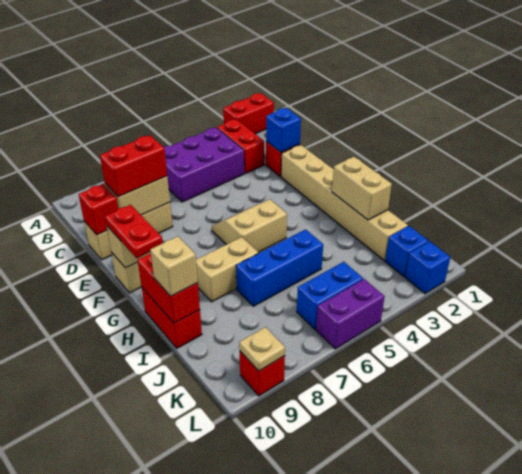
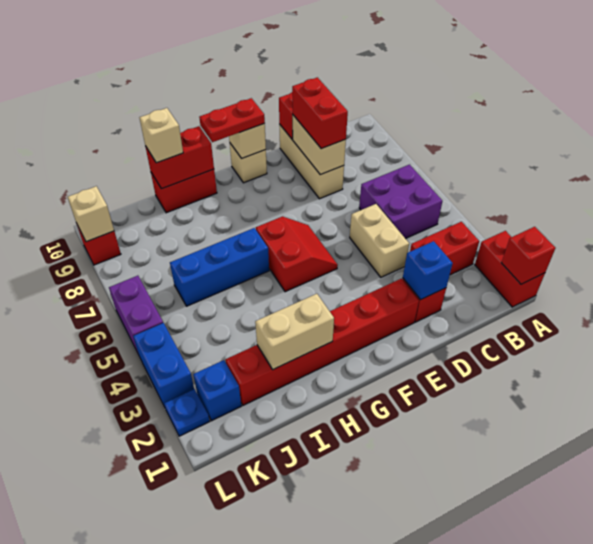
none -> red 1x1 brick [502,227,555,284]
purple 2x3 brick [164,127,244,202] -> purple 2x2 brick [359,165,442,239]
tan 1x6 brick [281,145,408,260] -> red 1x6 brick [226,279,419,405]
tan 2x2 slope [212,199,287,252] -> red 2x2 slope [256,216,338,292]
tan 1x2 brick [196,237,258,302] -> tan 1x2 brick moved to [350,204,409,277]
blue 1x3 brick [236,229,323,306] -> blue 1x3 brick turned to [170,228,269,306]
blue 1x2 brick [297,262,363,329] -> blue 1x2 brick moved to [133,323,194,407]
blue 1x1 brick [405,241,450,294] -> blue 1x1 plate [164,389,210,436]
tan 1x1 plate [239,327,285,371] -> tan 1x1 brick [68,186,114,242]

